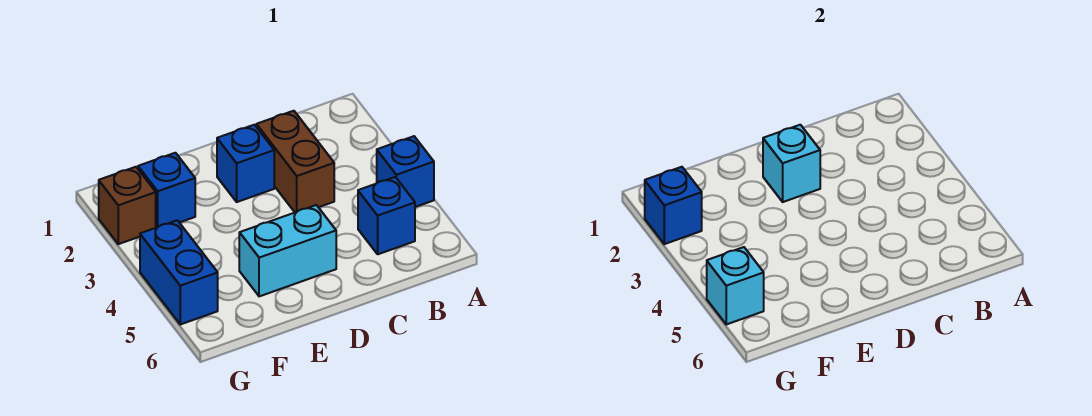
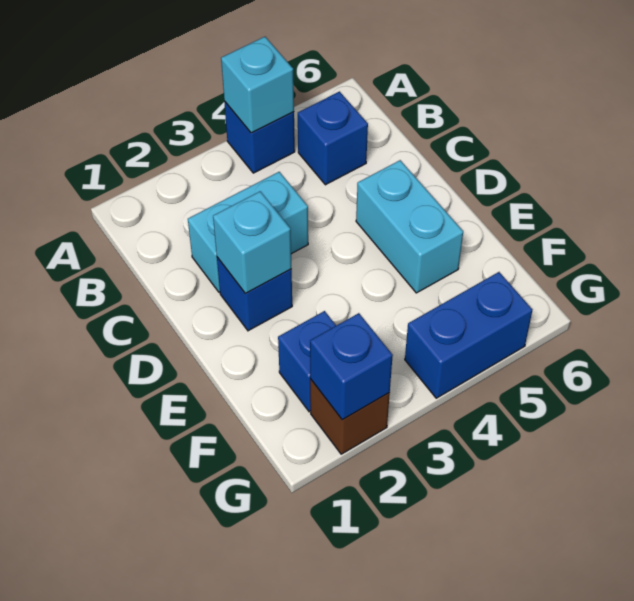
brown 1x2 brick [256,111,334,212] -> cyan 1x2 brick [188,172,308,292]
cyan 1x1 brick [707,247,764,324] -> cyan 1x1 brick moved to [221,37,294,133]

